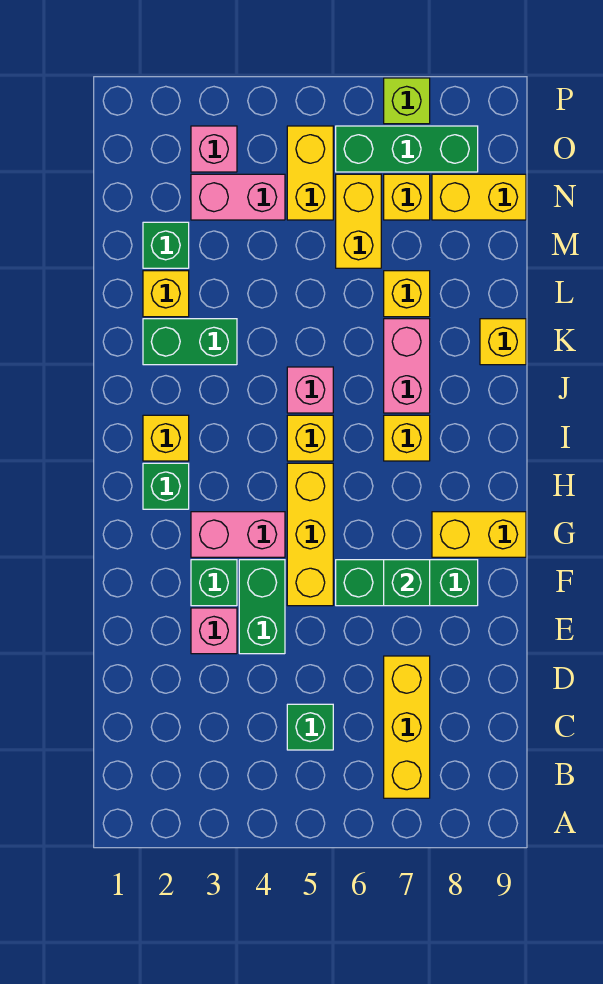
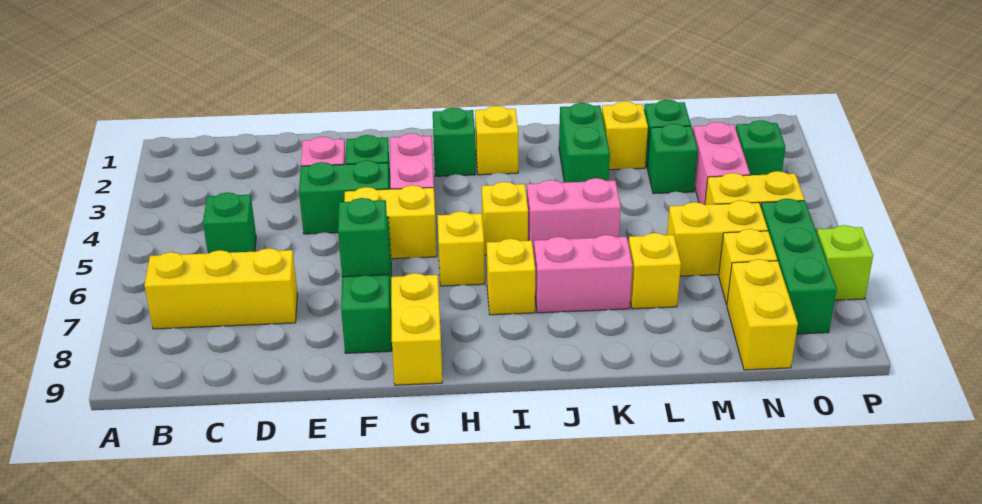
yellow 1x3 brick [287,463,333,606] -> yellow 1x2 brick [344,185,437,259]
pink 1x1 brick [287,367,333,413] -> pink 1x2 brick [527,178,621,253]
yellow 1x1 brick [480,319,526,365] -> yellow 1x1 brick moved to [437,211,485,286]
none -> green 1x1 brick [647,124,698,194]
pink 1x1 brick [191,126,237,172] -> green 1x1 brick [736,120,786,175]

